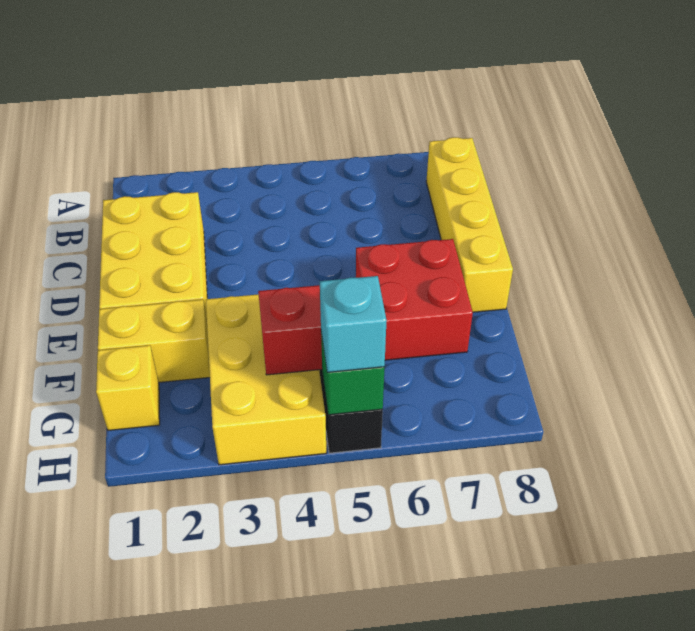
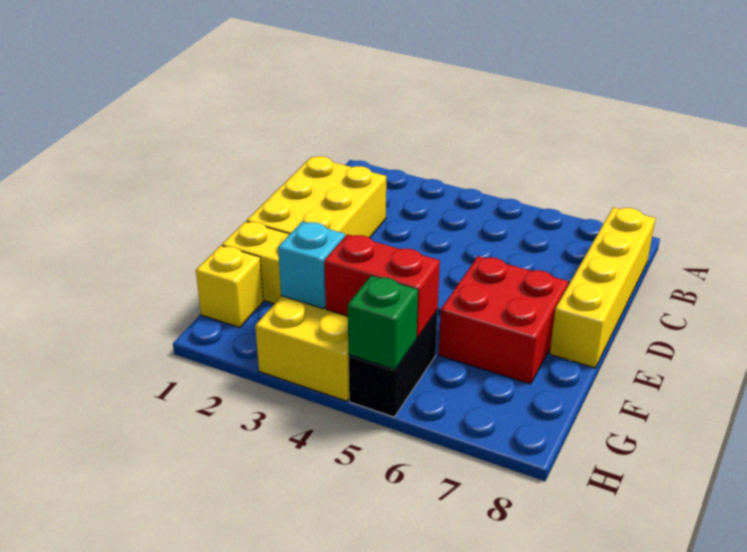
cyan 1x1 brick [320,276,387,372] -> cyan 1x1 brick moved to [278,222,345,309]

